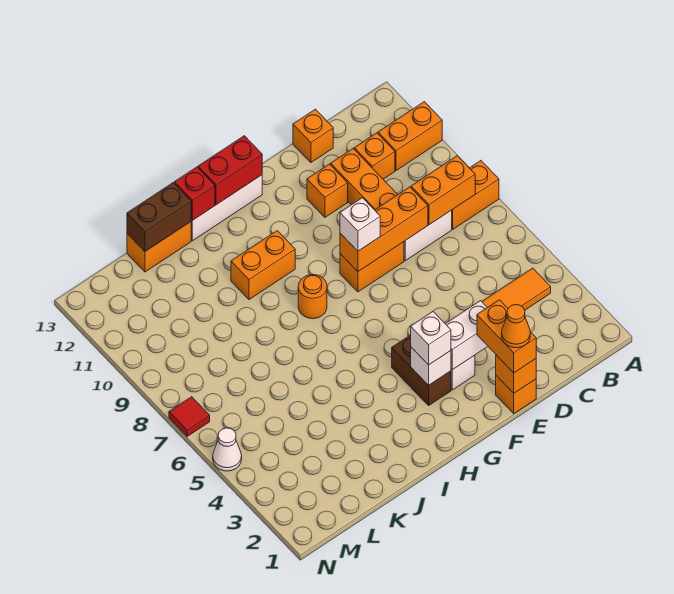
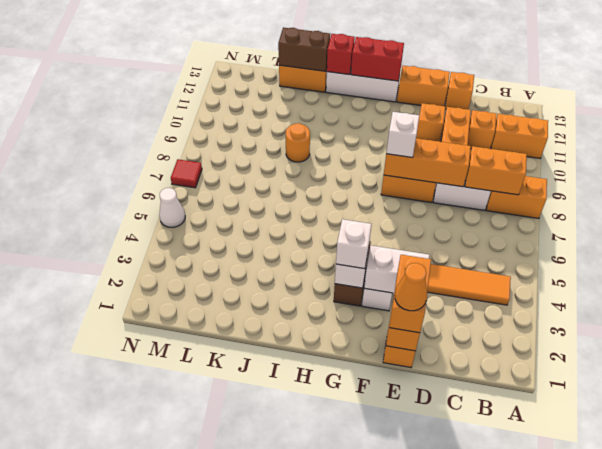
orange 1x1 round brick [298,275,327,319] -> orange 1x1 round brick moved to [286,123,310,162]
orange 1x2 brick [231,231,295,299] -> orange 1x2 brick moved to [397,66,450,106]

